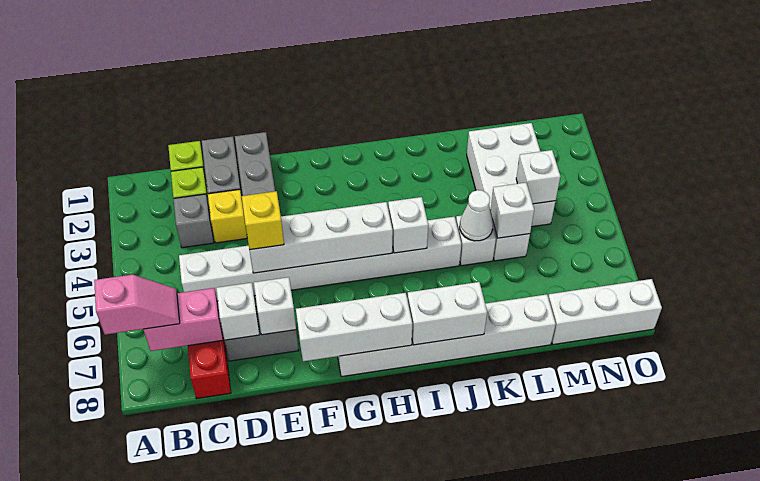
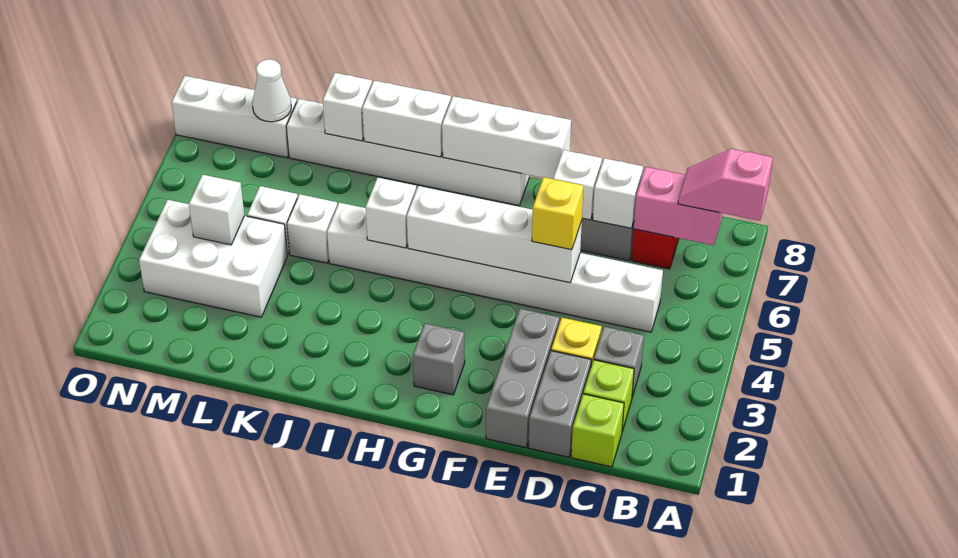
none -> grey 1x1 brick [413,324,465,395]
white 1x1 cone [460,190,493,241] -> white 1x1 cone moved to [252,59,291,122]
white 2x3 brick [467,123,555,227] -> white 2x3 brick turned to [139,200,287,317]
white 1x1 brick [490,183,534,238] -> white 1x1 brick moved to [323,73,372,141]

